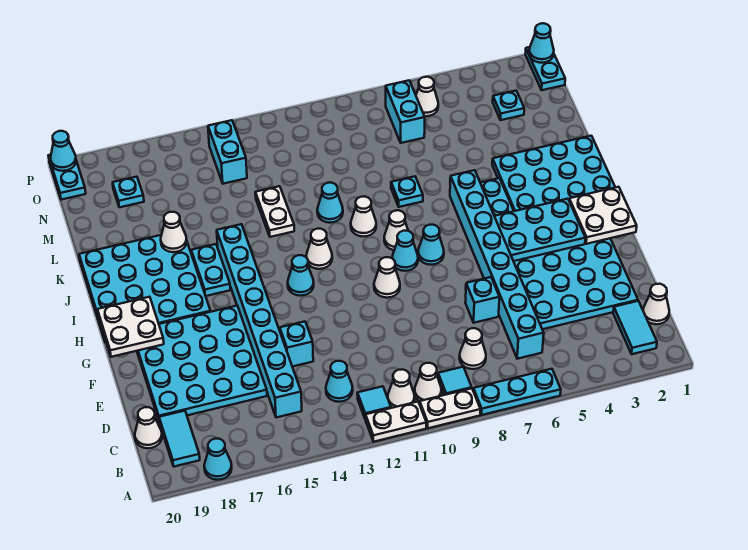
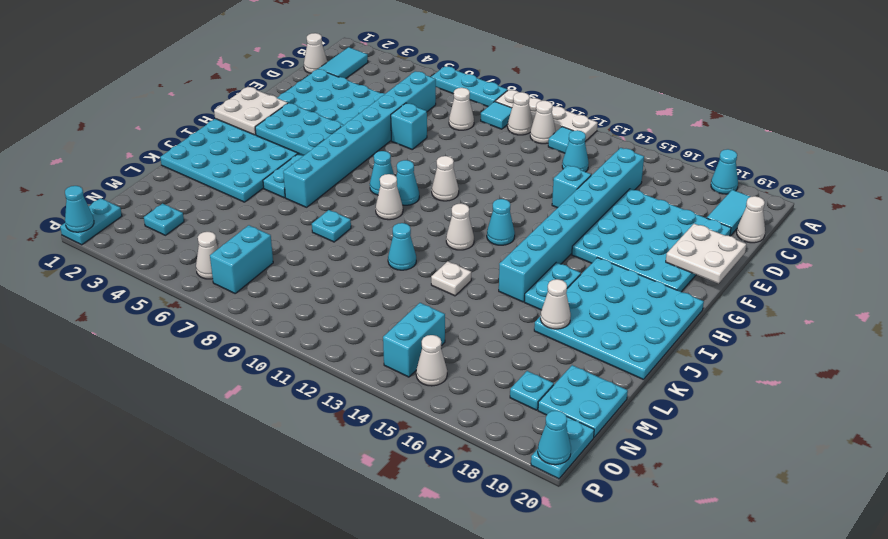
white 2x2 plate [97,297,164,357] -> white 2x2 plate moved to [666,224,746,284]
white 1x1 cone [351,197,376,237] -> white 1x1 cone moved to [416,335,447,386]
white 1x2 plate [255,186,294,237] -> white 1x1 plate [431,261,471,296]
none -> cyan 2x2 plate [538,365,628,437]

